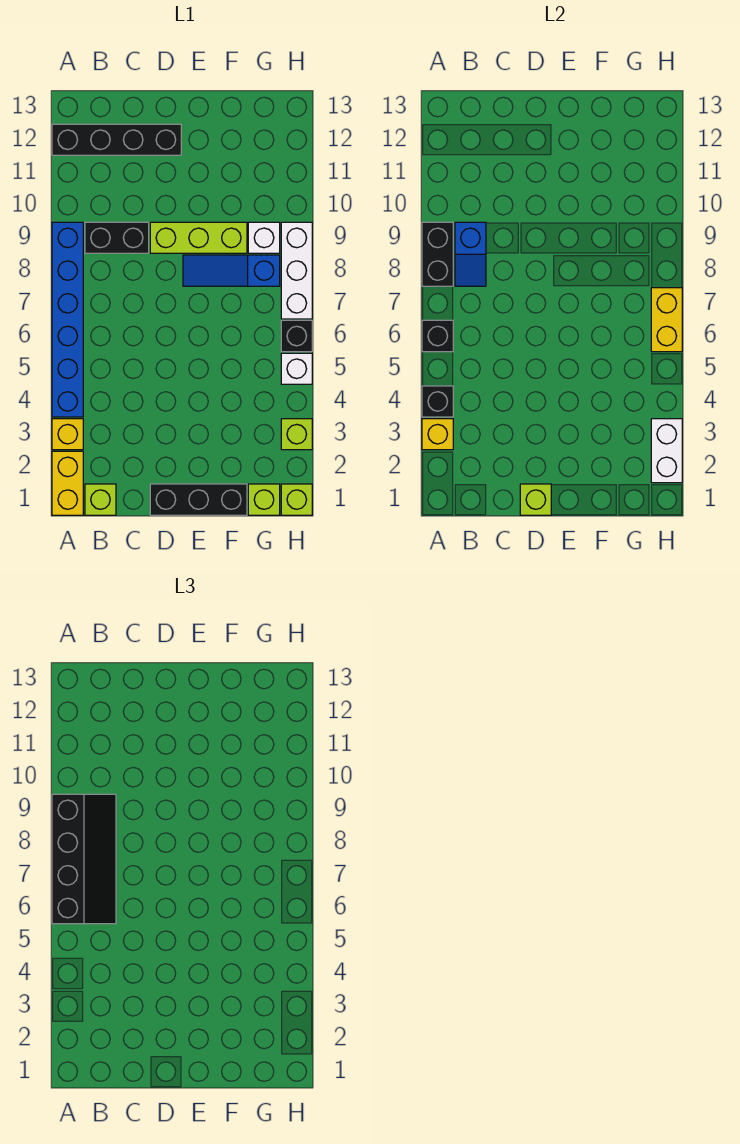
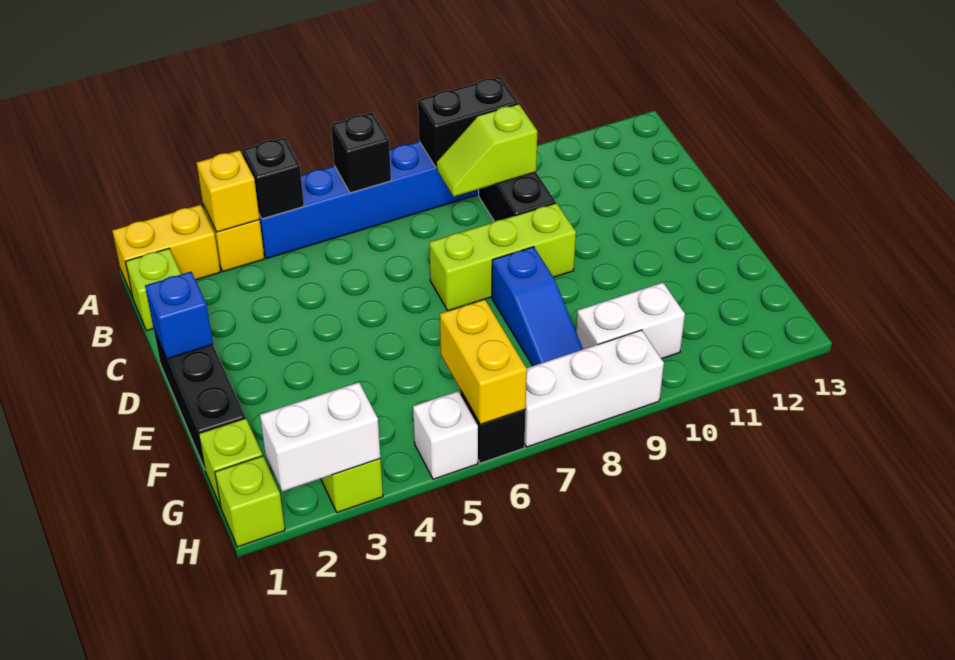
black 2x4 slope [52,794,116,924] -> none
black 1x4 brick [52,124,181,155] -> none
blue 1x2 slope [455,222,486,286] -> lime 1x2 slope [436,104,537,196]
lime 1x1 brick [520,484,551,515] -> blue 1x1 brick [145,272,213,359]
lime 1x3 brick [150,222,247,253] -> lime 1x3 brick turned to [429,203,576,311]
blue 1x3 slope [183,255,280,286] -> blue 1x3 slope turned to [492,247,583,366]
white 1x1 brick [248,222,280,253] -> white 1x2 brick [576,283,685,359]
yellow 1x2 brick [651,288,682,352] -> yellow 1x2 brick turned to [440,299,527,424]

